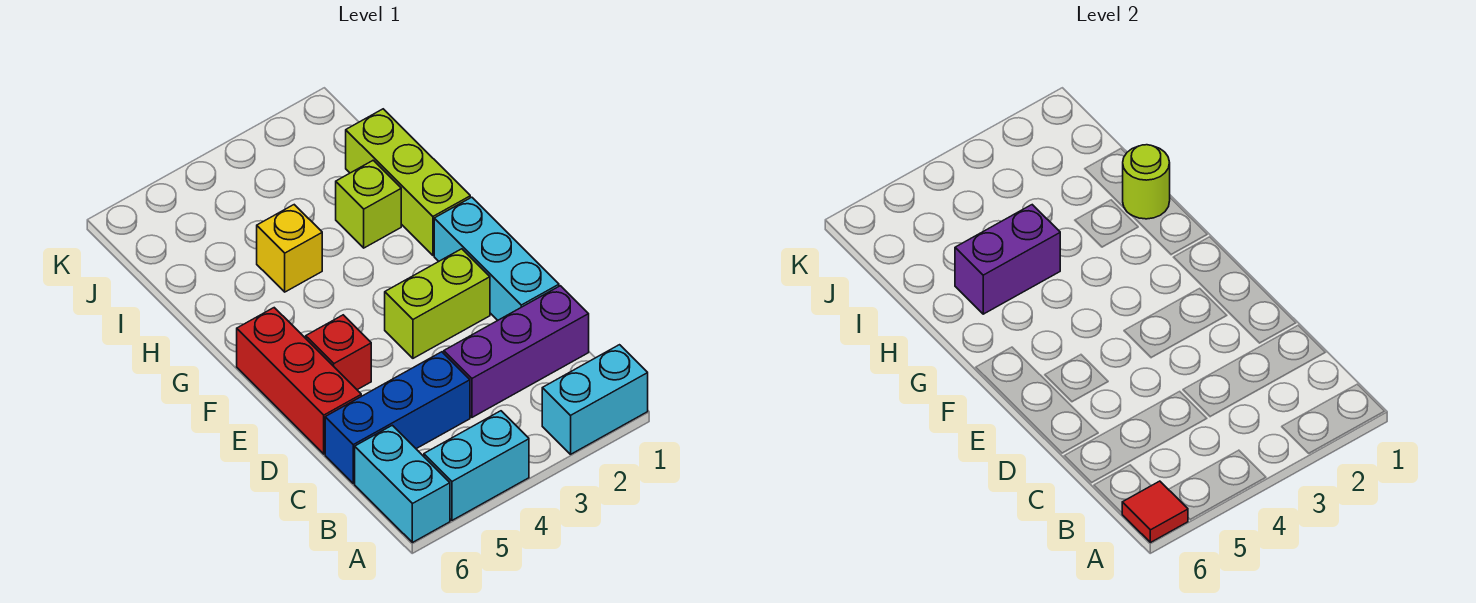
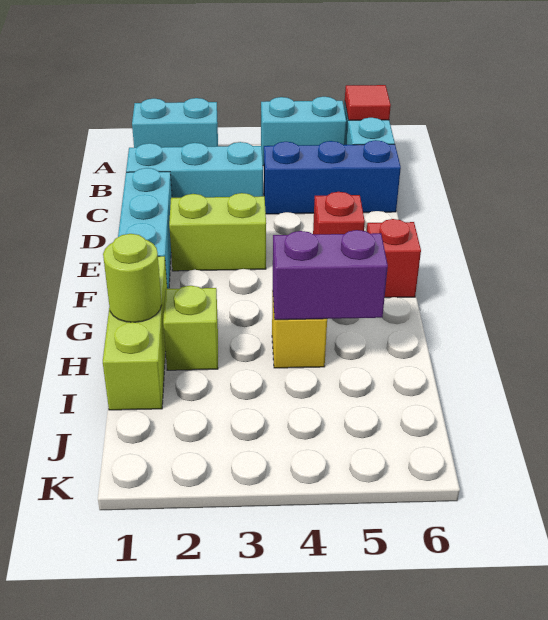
purple 1x3 brick [444,286,589,417] -> cyan 1x3 brick [126,142,263,198]
red 1x3 brick [237,308,361,454] -> red 1x1 brick [367,219,421,298]

